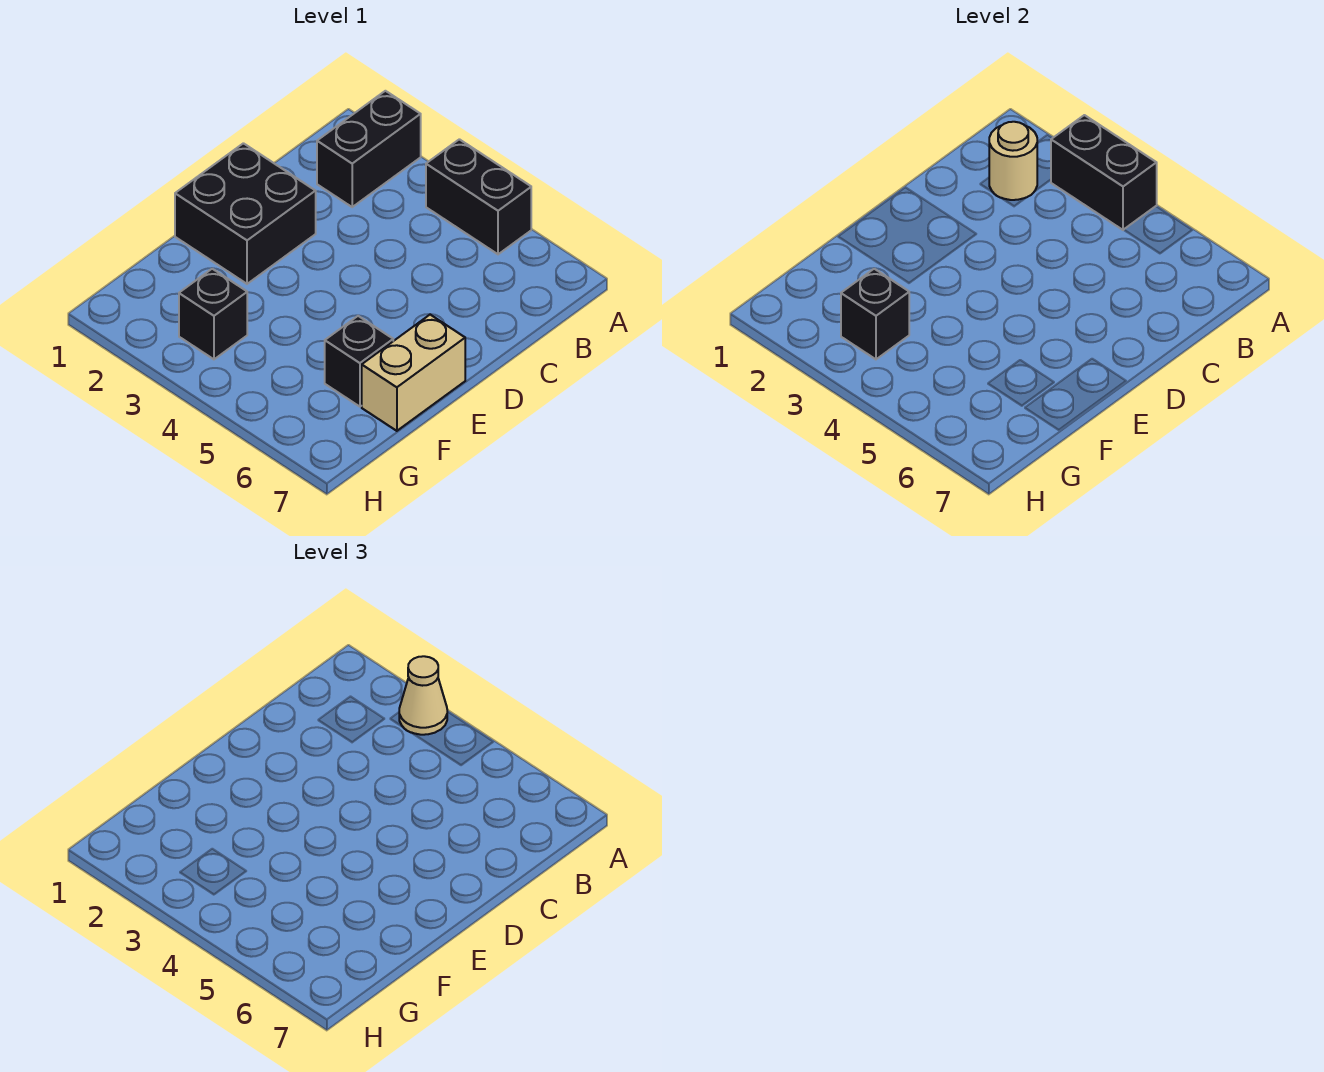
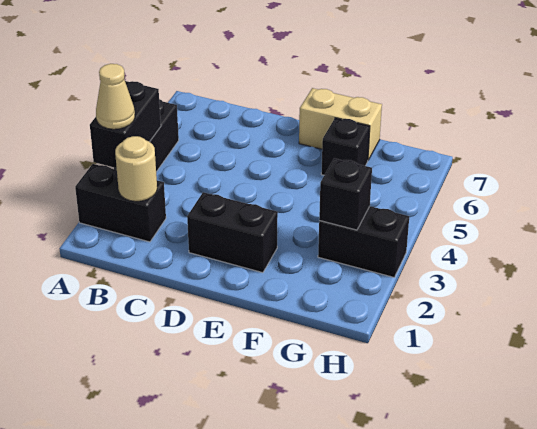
black 2x2 brick [175,143,316,284] -> black 1x2 brick [187,192,278,273]
black 1x1 brick [179,269,247,359] -> black 1x2 brick [318,206,409,277]

